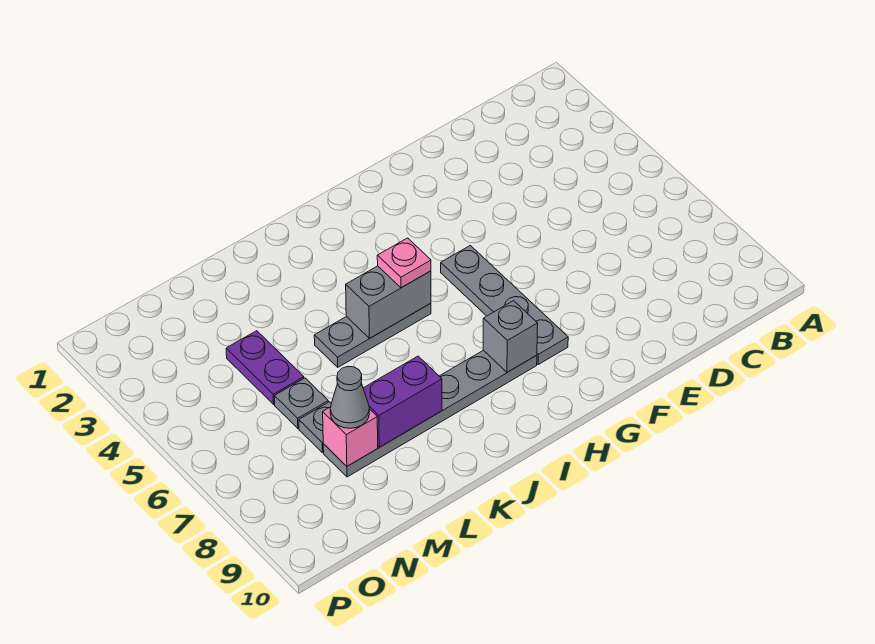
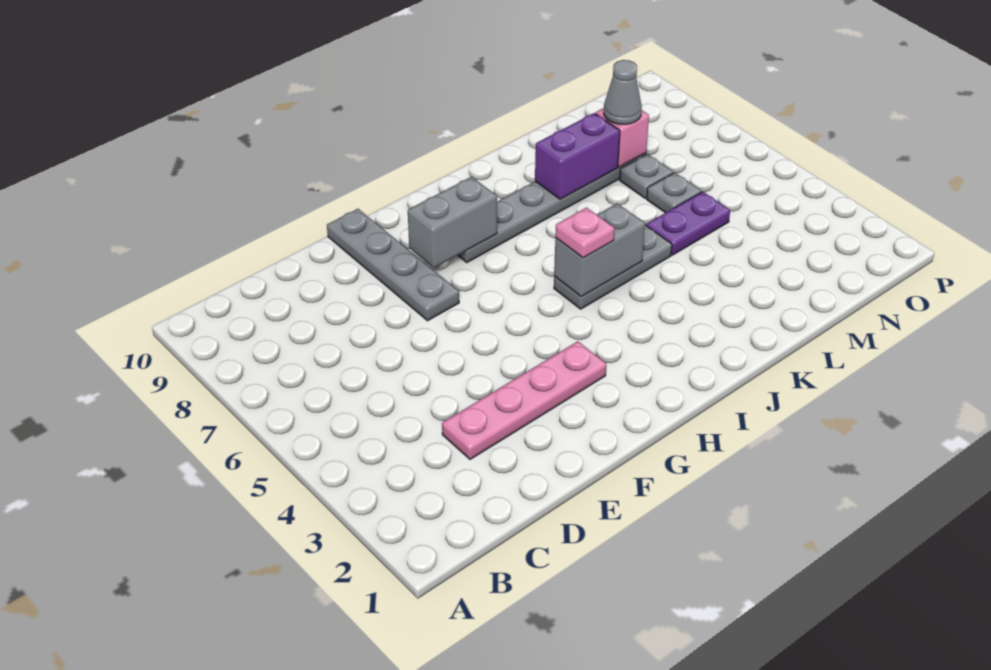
none -> pink 1x4 plate [442,341,606,459]
grey 1x4 plate [441,245,568,364] -> grey 1x4 plate moved to [327,209,459,321]
grey 1x1 brick [483,301,538,372] -> grey 1x2 brick [408,177,497,268]
purple 1x2 plate [226,331,304,404] -> purple 1x2 plate turned to [646,192,730,255]

